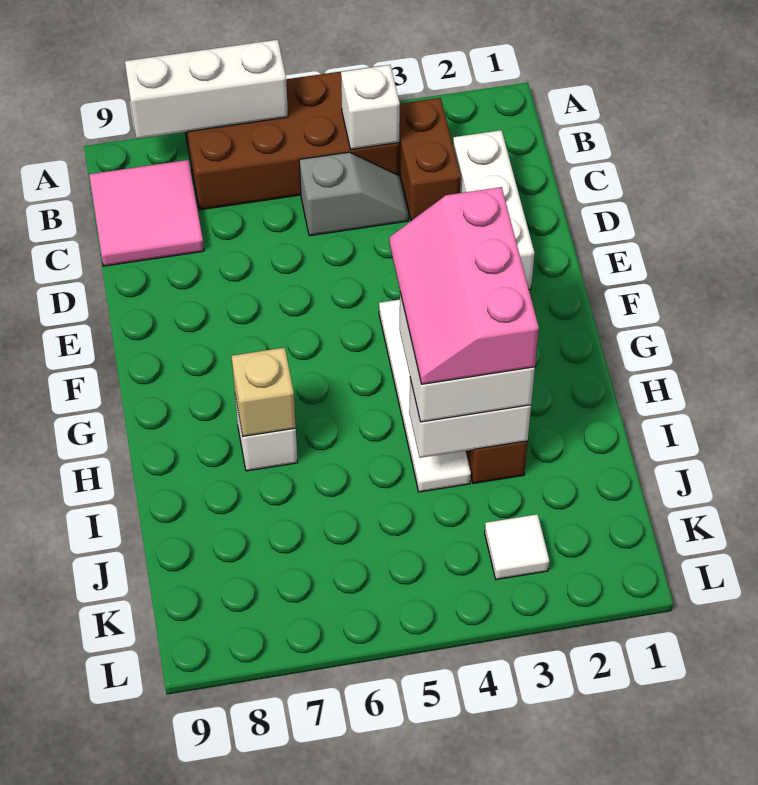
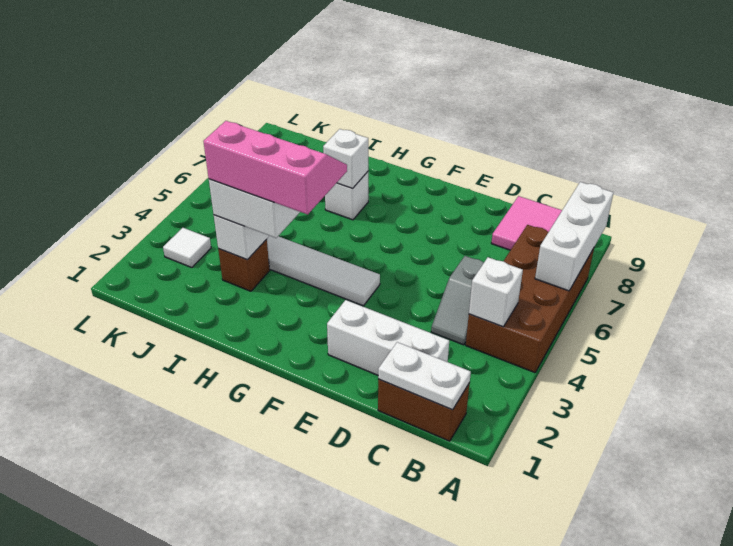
none -> white 1x2 plate [378,342,471,410]
brown 1x2 brick [399,98,461,221] -> brown 1x2 brick moved to [378,379,470,441]
tan 1x1 brick [232,348,296,436] -> white 1x1 brick [323,129,368,189]

